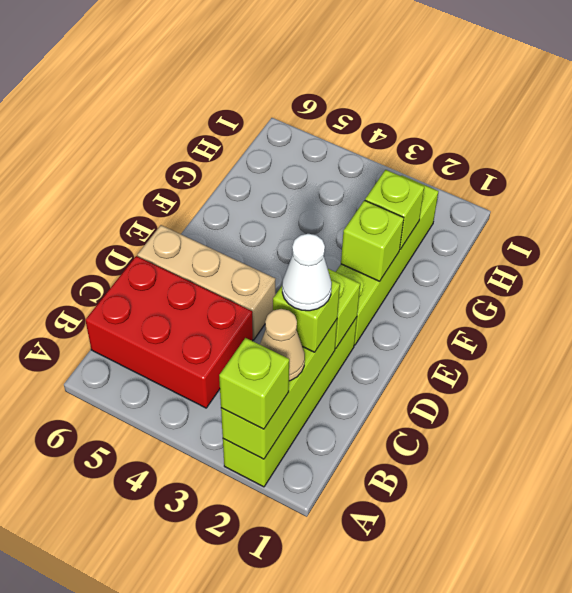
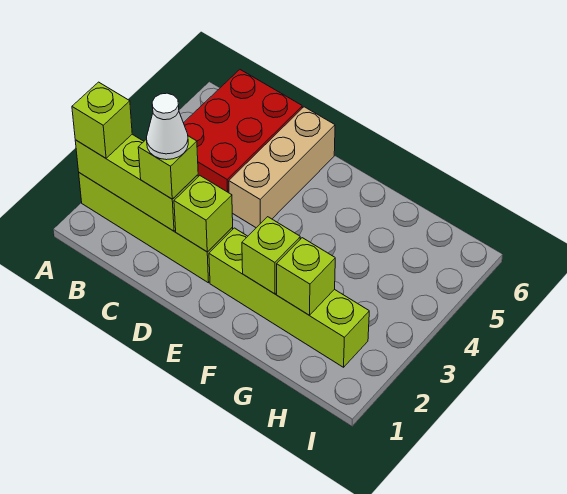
tan 1x1 cone [260,309,305,381] -> none

